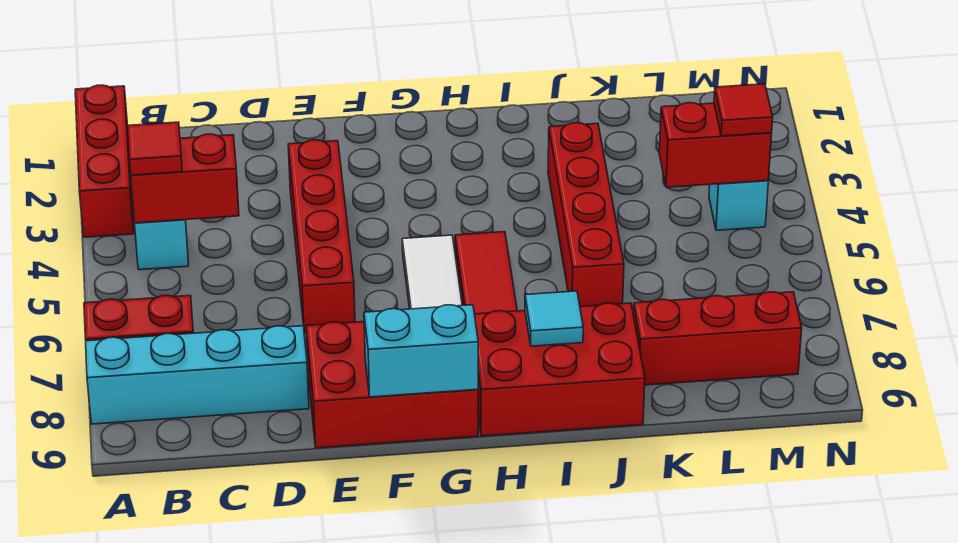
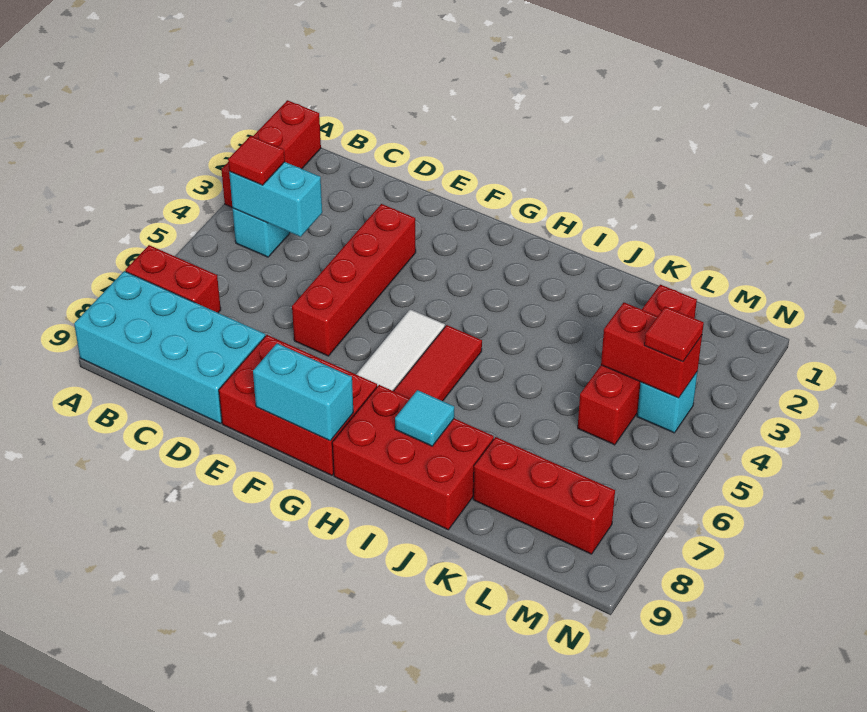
cyan 1x4 brick [86,326,309,424] -> cyan 2x4 brick [74,271,265,423]
red 1x2 brick [131,134,239,223] -> cyan 1x2 brick [229,162,322,237]
red 1x4 brick [548,123,624,307] -> red 1x4 brick moved to [578,285,697,445]

